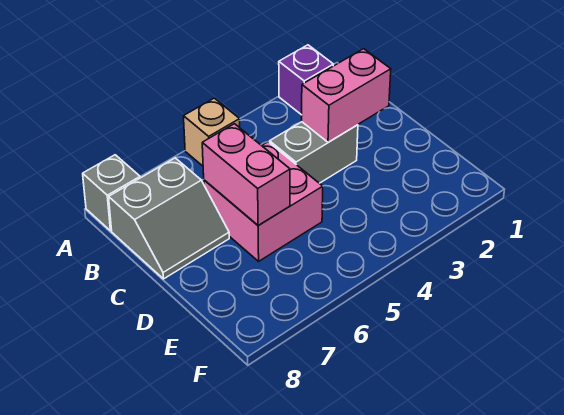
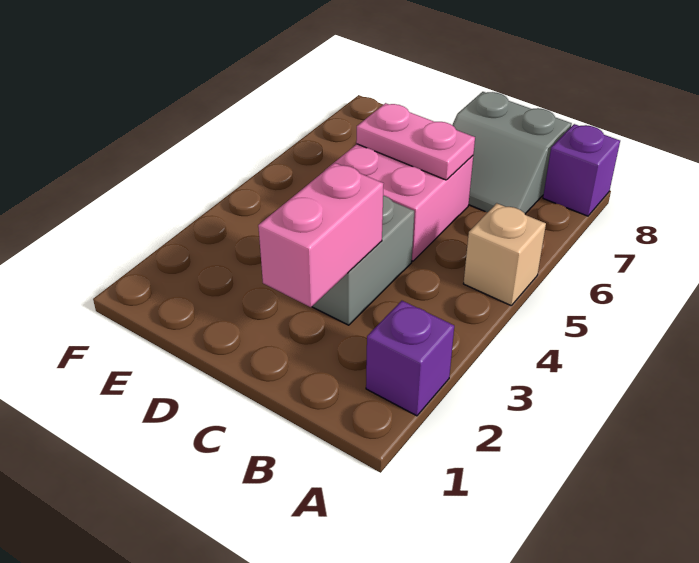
grey 1x1 brick [83,155,140,231] -> purple 1x1 brick [543,124,620,216]
grey 2x2 slope [109,158,229,279] -> grey 2x2 slope turned to [452,92,572,214]
pink 1x2 brick [202,124,290,226] -> pink 1x2 plate [356,103,475,180]

